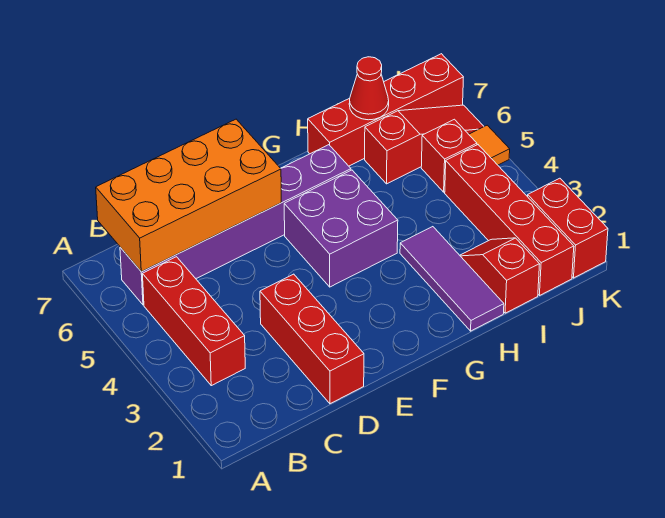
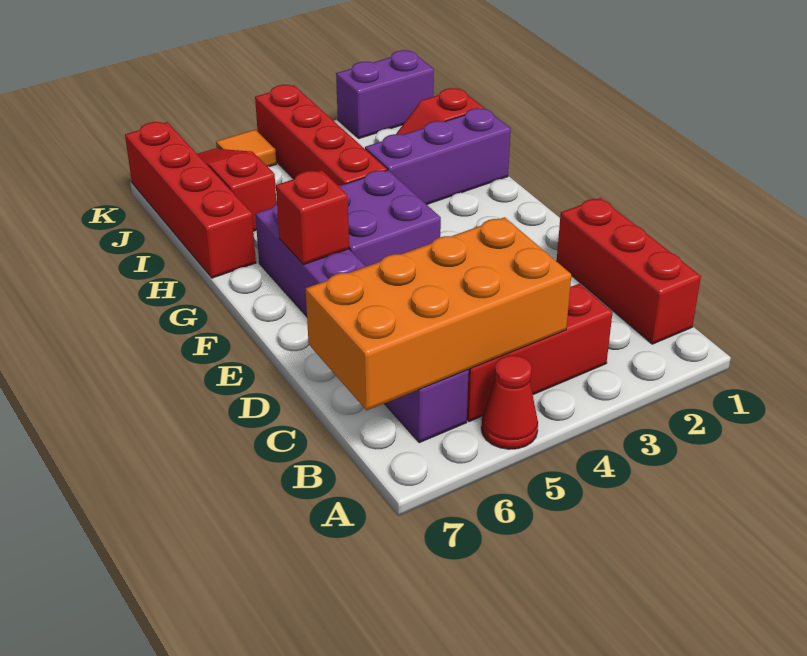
orange 2x4 brick [96,119,281,272] -> orange 2x4 brick turned to [306,217,571,410]
red 1x3 brick [260,274,364,404] -> red 1x3 brick turned to [557,198,701,344]
purple 1x3 tile [400,227,504,331] -> purple 1x3 brick [365,108,511,205]
red 1x1 cone [349,57,389,120] -> red 1x1 cone moved to [481,355,538,449]
red 1x4 brick [445,145,574,296] -> red 1x4 brick turned to [255,85,387,186]
red 1x1 brick [421,119,477,192] -> red 1x1 brick moved to [276,170,349,265]
red 1x2 brick [528,178,608,278] -> purple 1x2 brick [336,50,434,138]

